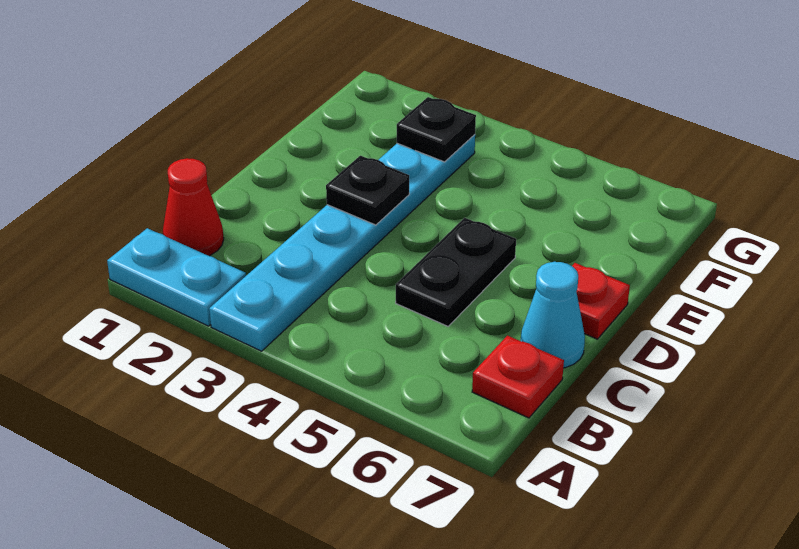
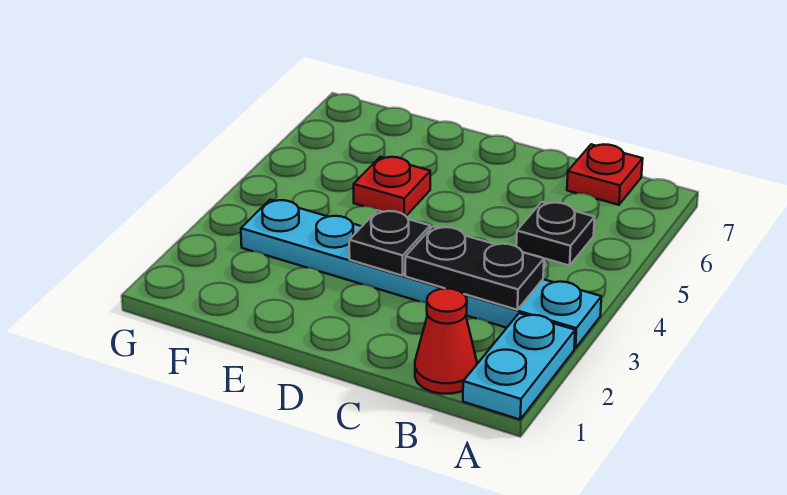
black 1x2 plate [396,218,516,326] -> black 1x2 plate moved to [405,226,544,310]
cyan 1x1 cone [521,262,585,368] -> none
red 1x1 plate [572,263,630,339] -> red 1x1 plate moved to [354,157,430,216]
black 1x1 plate [397,97,476,162] -> black 1x1 plate moved to [516,202,595,266]

